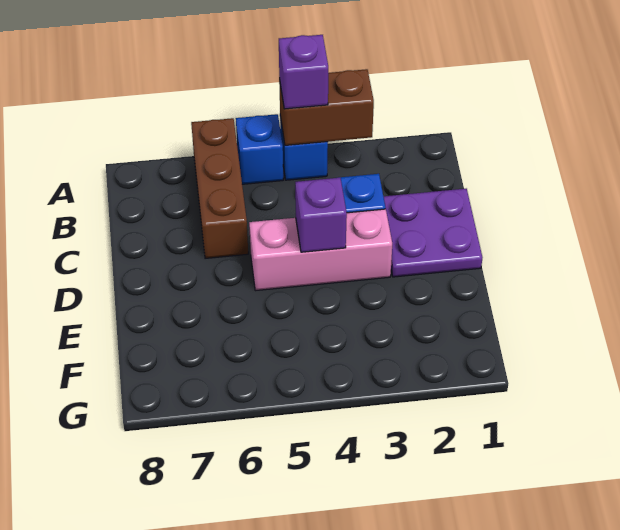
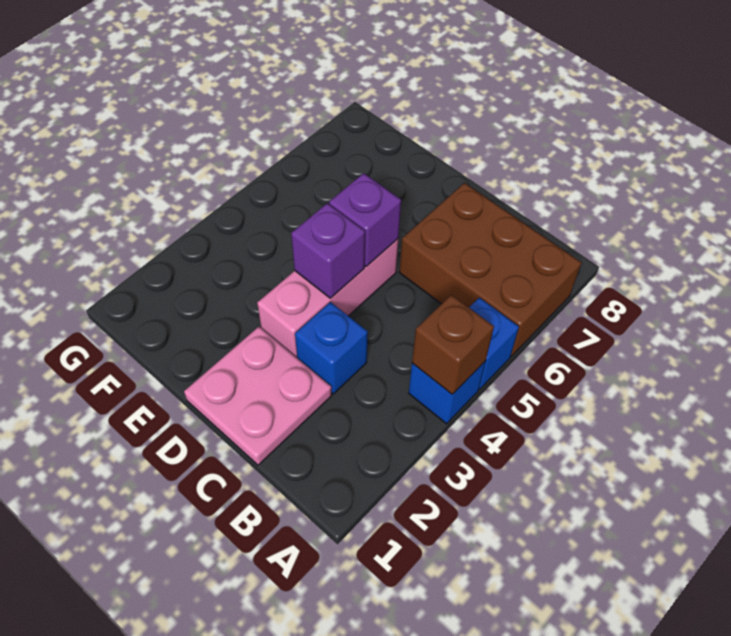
brown 1x2 brick [279,69,374,145] -> brown 1x1 brick [412,295,494,394]
purple 1x1 brick [279,35,328,109] -> purple 1x1 brick moved to [329,173,401,267]
brown 1x3 brick [191,118,248,258] -> brown 2x3 brick [399,183,582,356]
purple 2x2 plate [384,189,482,277] -> pink 2x2 plate [184,327,332,465]

